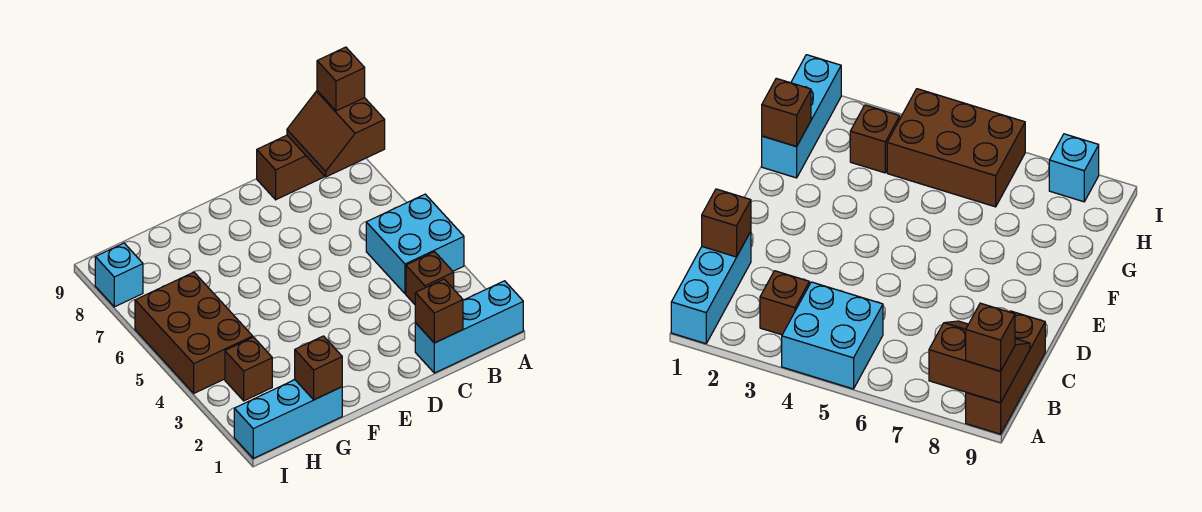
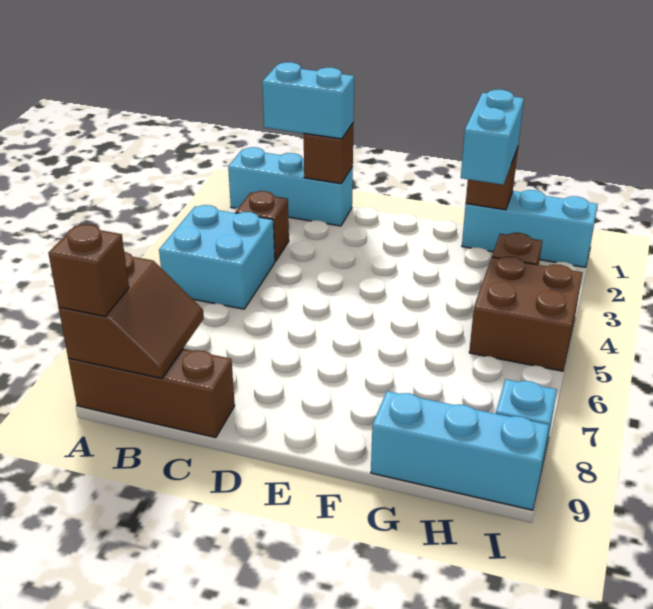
none -> cyan 1x2 brick [262,62,354,139]
none -> cyan 1x2 brick [461,90,524,185]
none -> cyan 1x3 brick [371,391,549,510]
brown 2x3 brick [135,272,253,393] -> brown 2x2 brick [469,256,582,371]

